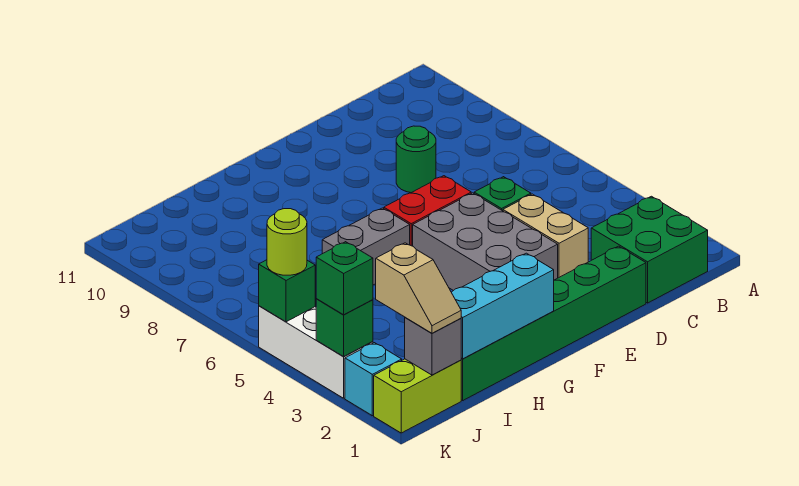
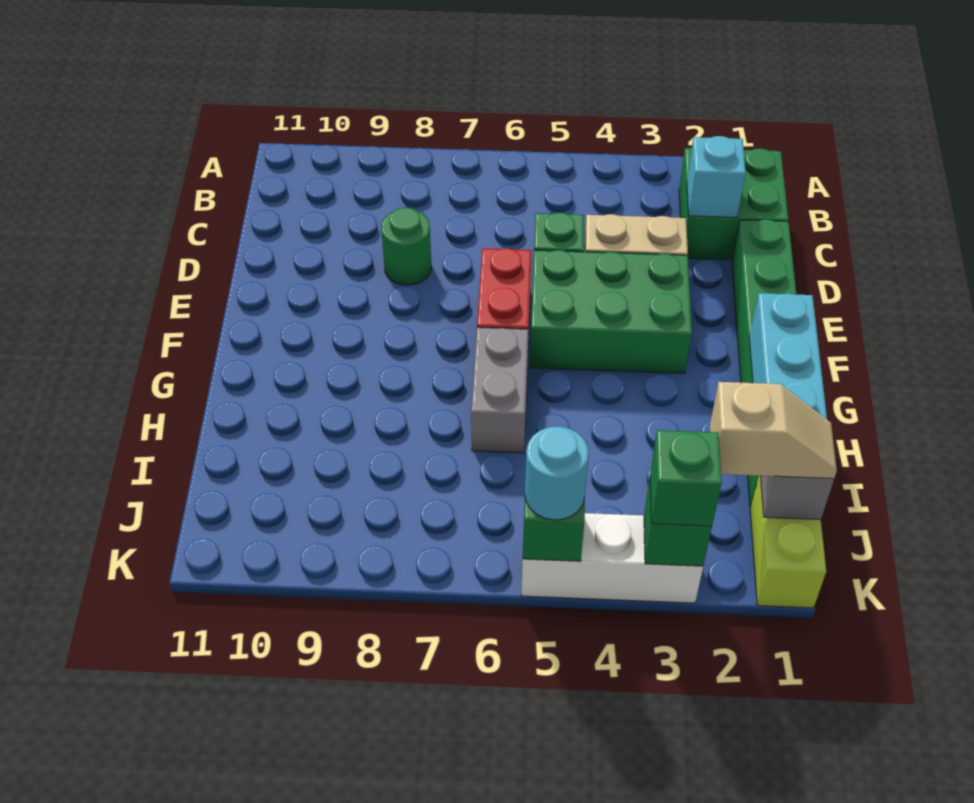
grey 2x3 brick [413,193,558,291] -> green 2x3 brick [530,250,692,373]
cyan 1x1 brick [345,343,402,416] -> cyan 1x1 brick moved to [687,136,746,217]
lime 1x1 round brick [267,209,307,275] -> cyan 1x1 round brick [525,426,589,520]

